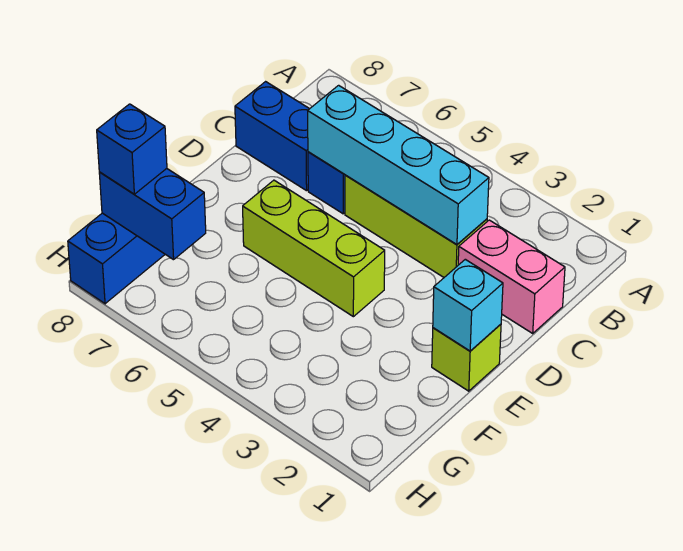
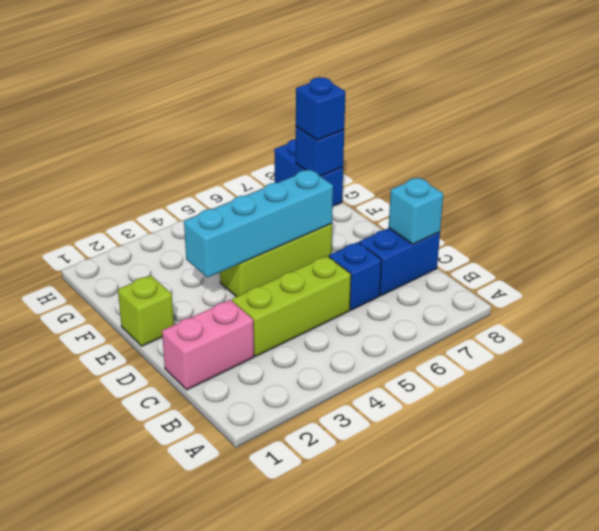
cyan 1x4 brick [308,85,489,244] -> cyan 1x4 brick moved to [184,170,333,278]
cyan 1x1 brick [433,259,503,351] -> cyan 1x1 brick moved to [389,178,443,244]
blue 1x2 brick [99,169,206,260] -> blue 1x1 brick [296,127,344,176]

